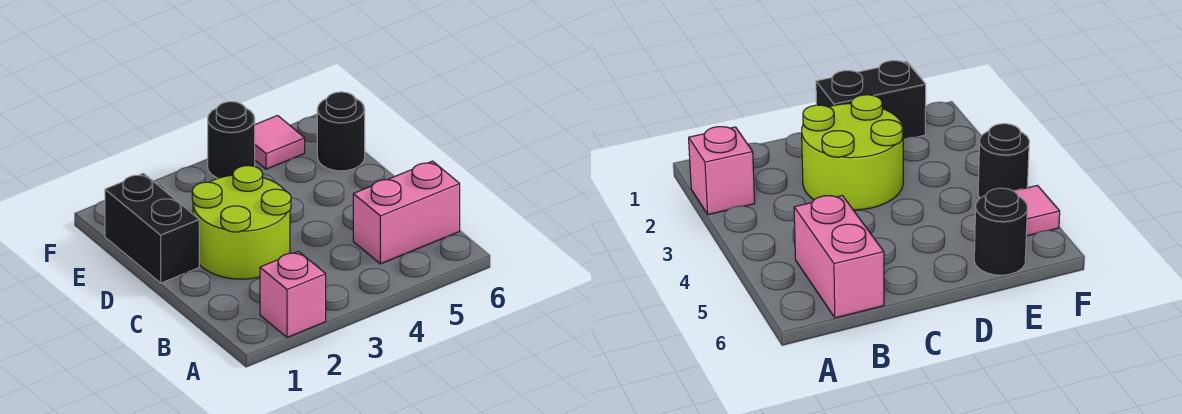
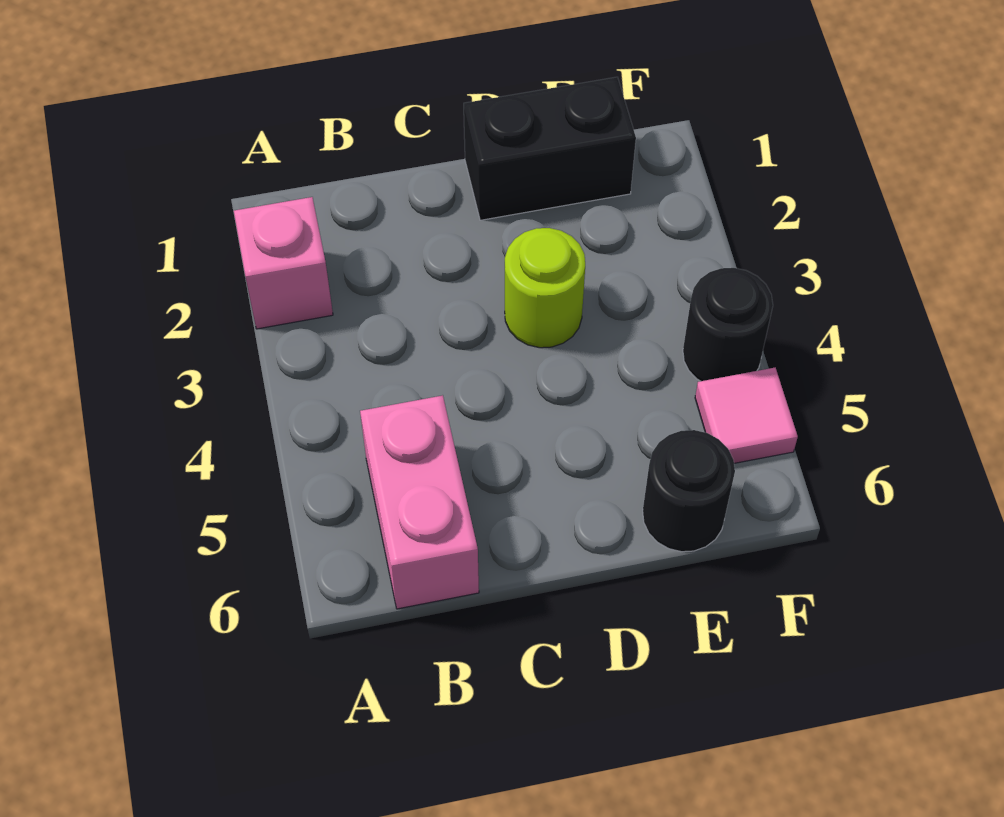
lime 2x2 round brick [192,166,291,279] -> lime 1x1 round brick [505,228,585,348]

